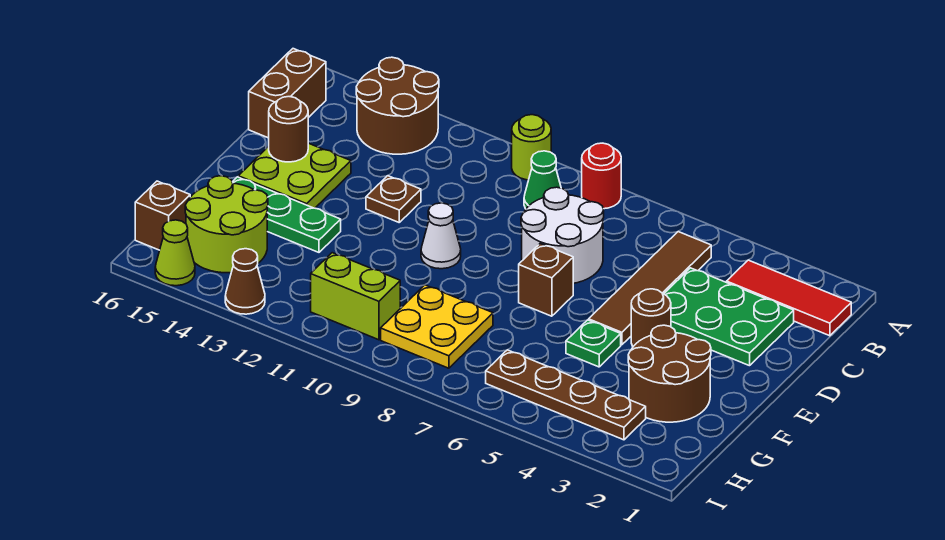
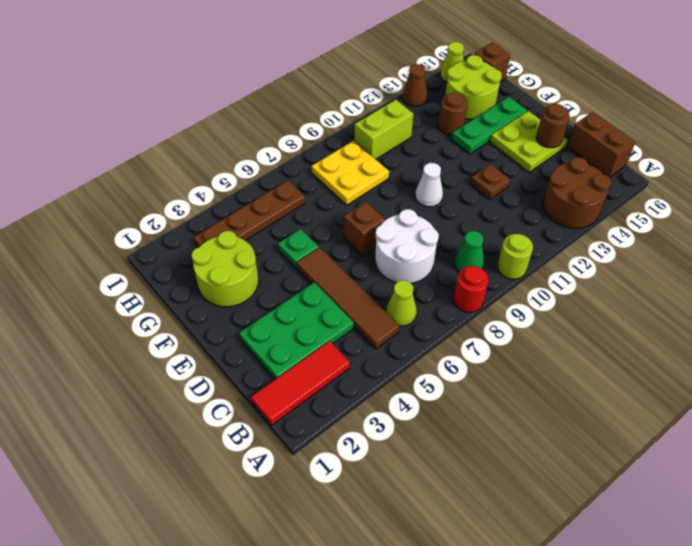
none -> lime 1x1 cone [386,280,417,326]
brown 1x1 round brick [631,289,671,346] -> brown 1x1 round brick moved to [438,93,467,135]
brown 2x2 round brick [628,325,711,422] -> lime 2x2 round brick [191,231,258,307]

